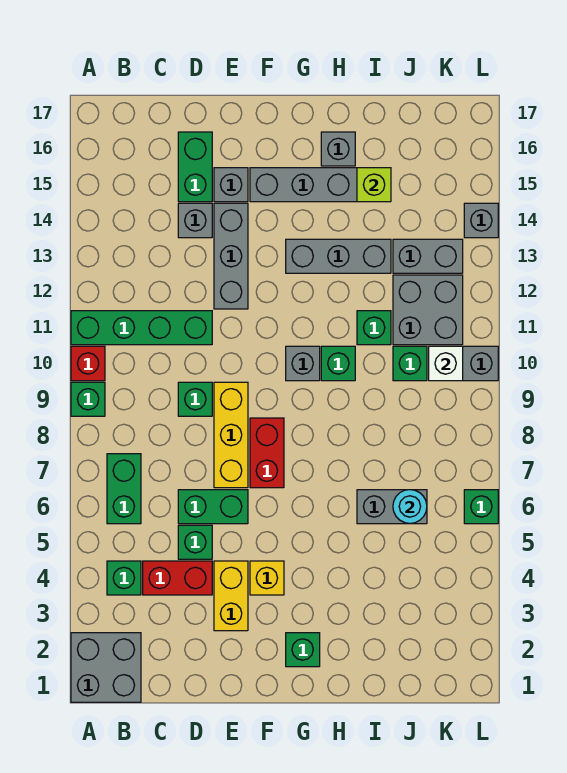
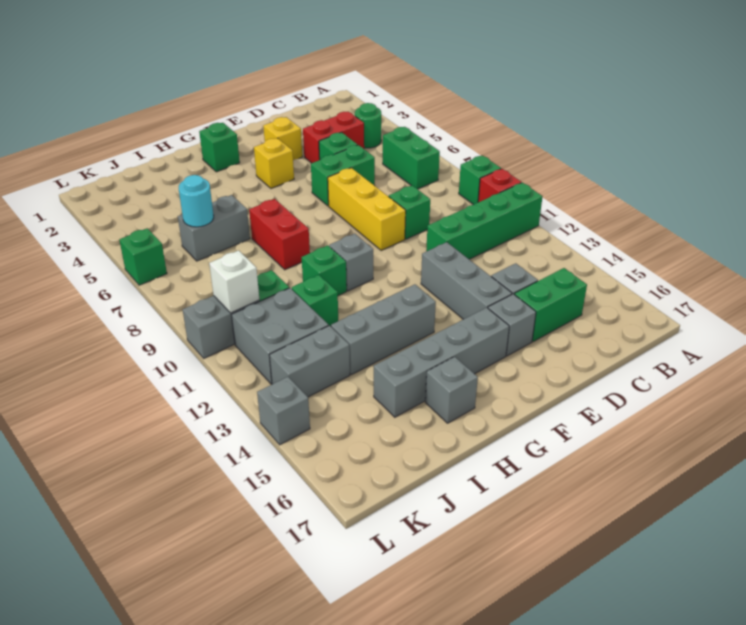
grey 2x2 brick [71,633,141,702] -> none
green 1x1 brick [107,561,141,595] -> green 1x1 round brick [355,103,381,148]
green 1x2 brick [178,132,212,202] -> green 1x2 brick turned to [514,268,587,342]
yellow 1x2 brick [214,561,248,631] -> yellow 1x1 brick [263,117,302,160]
red 1x2 brick [250,418,284,488] -> red 1x2 brick moved to [249,199,310,270]
lime 1x1 brick [357,168,391,202] -> none

